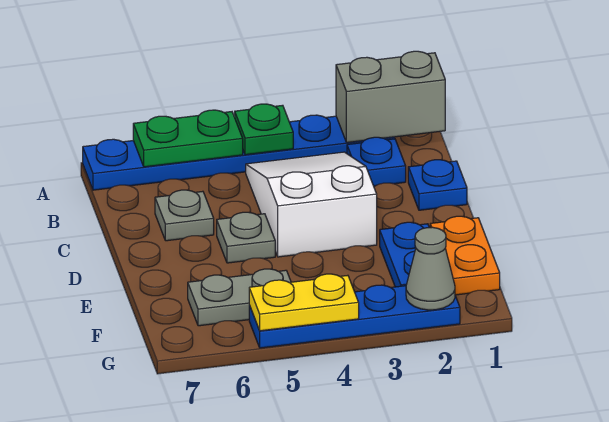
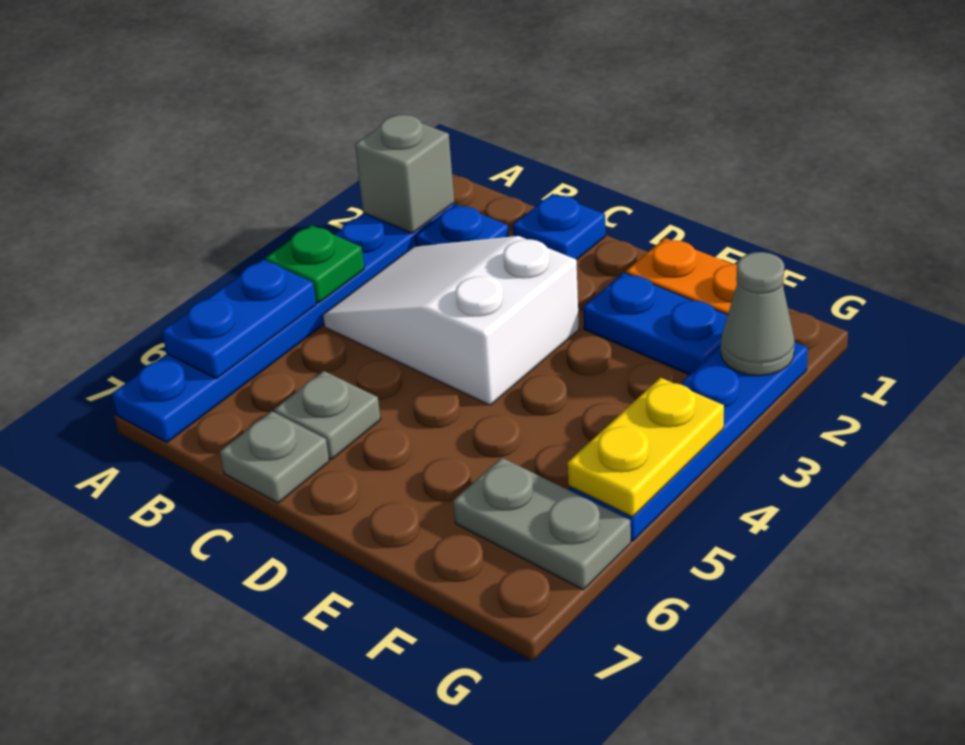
grey 1x2 brick [336,51,445,143] -> grey 1x1 brick [355,114,454,233]
green 1x2 plate [133,110,243,167] -> blue 1x2 plate [162,260,316,379]
grey 1x1 plate [217,212,275,263] -> grey 1x1 plate moved to [220,411,329,503]
grey 1x2 plate [188,269,291,326] -> grey 1x2 plate turned to [453,458,631,590]

